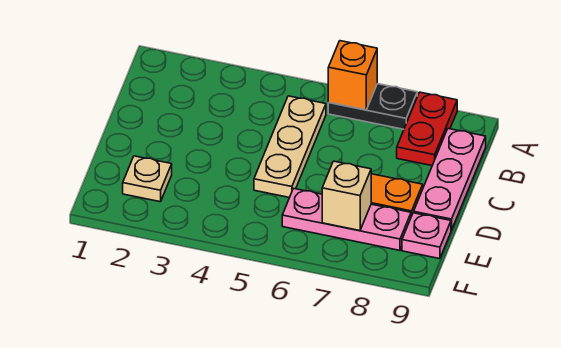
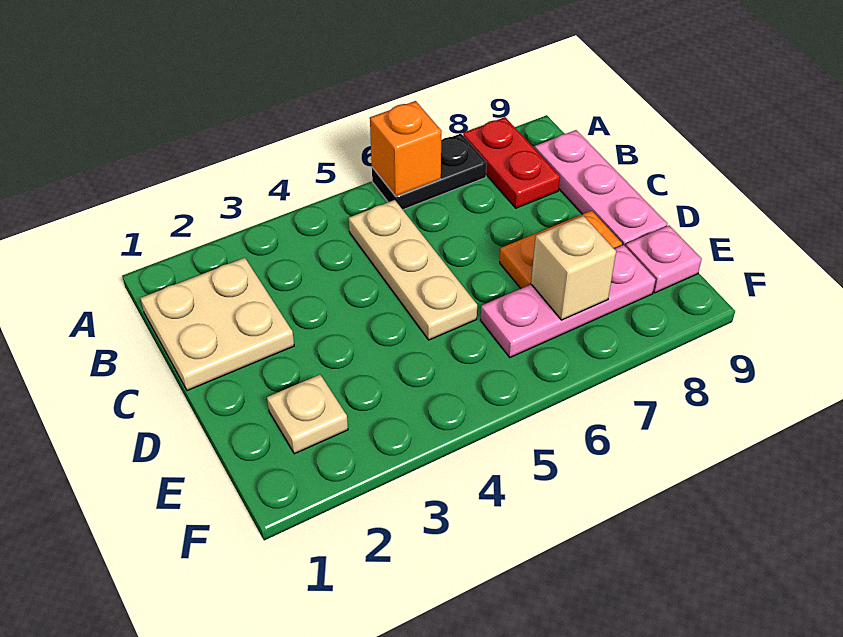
none -> tan 2x2 plate [140,258,294,391]

